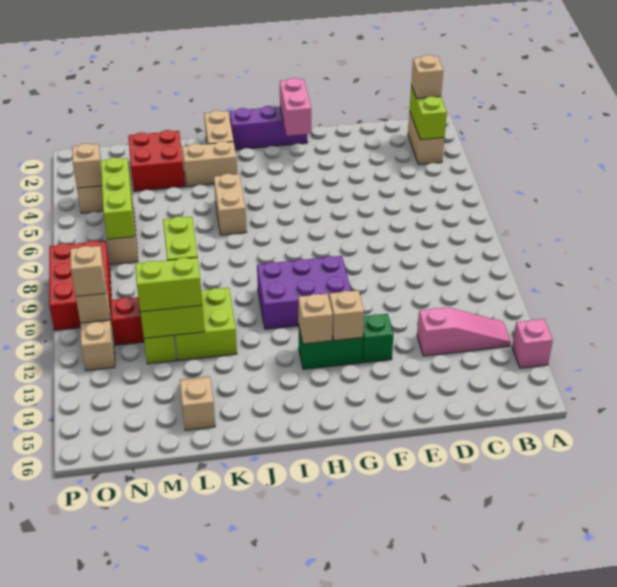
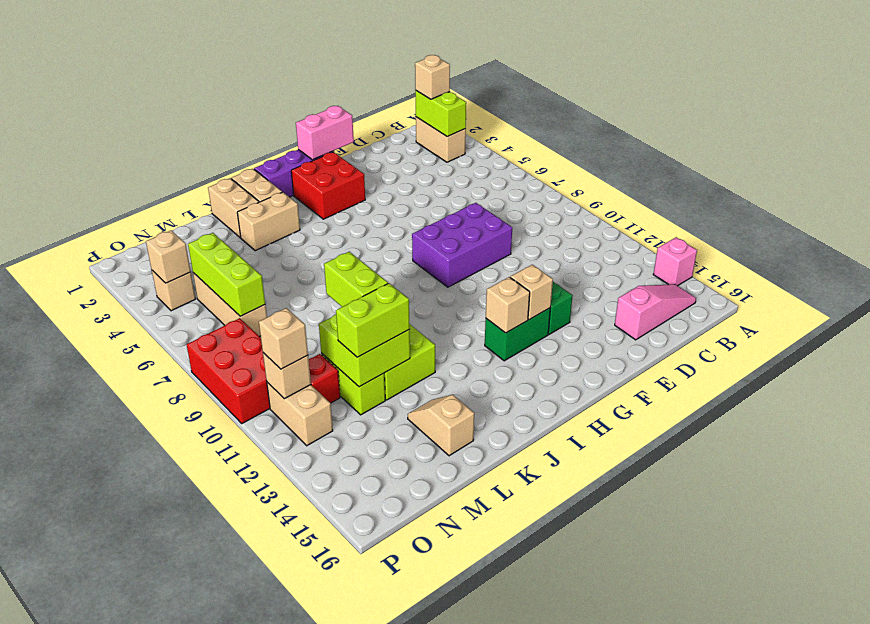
pink 1x3 slope [417,307,511,356] -> pink 1x3 slope moved to [615,284,696,340]
pink 1x2 brick [280,78,311,136] -> pink 1x2 brick turned to [296,106,354,160]
purple 2x3 brick [257,256,351,329] -> purple 2x3 brick moved to [412,203,512,287]
tan 1x2 brick [214,174,246,235] -> tan 1x2 brick moved to [208,178,259,238]
red 2x2 brick [128,130,185,191] -> red 2x2 brick moved to [291,152,365,219]

